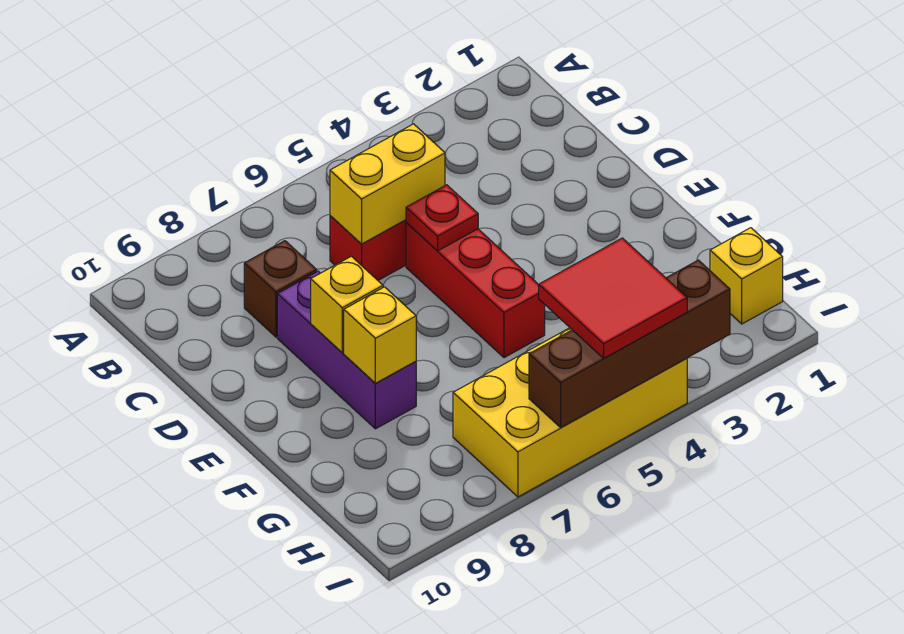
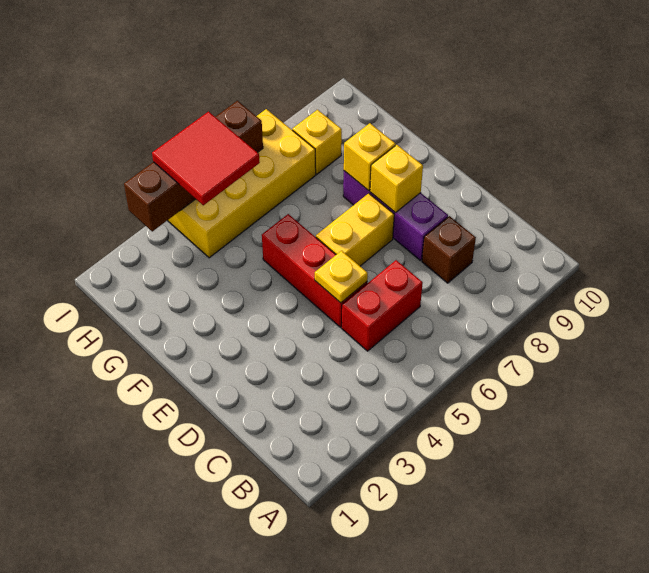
yellow 1x2 brick [330,124,445,244] -> yellow 1x2 brick moved to [316,193,394,266]
red 1x1 plate [406,185,478,251] -> yellow 1x1 plate [315,251,368,303]
yellow 1x1 brick [710,228,783,324] -> yellow 1x1 brick moved to [292,110,342,174]

